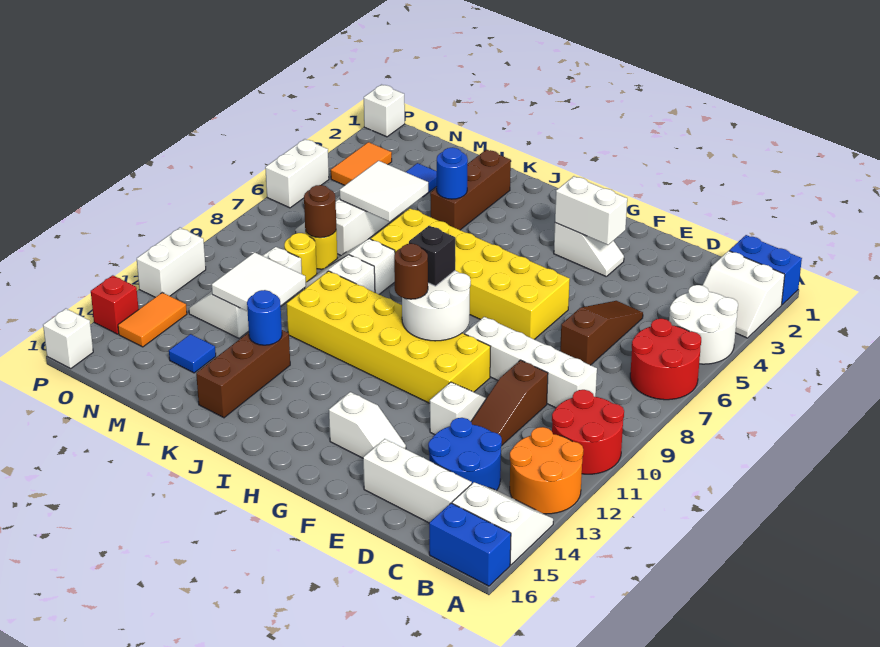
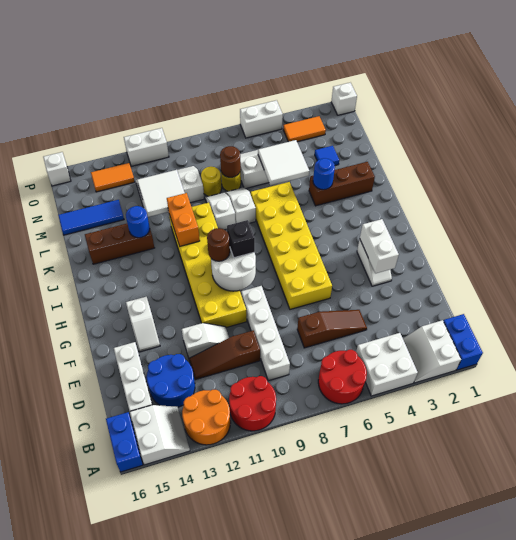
white 2x2 round brick [669,285,738,364] -> white 2x2 brick [356,333,418,396]
none -> orange 1x2 brick [167,193,200,246]
blue 1x1 tile [169,334,216,373] -> blue 1x3 tile [58,200,124,235]
red 1x1 brick [91,275,139,334] -> none

